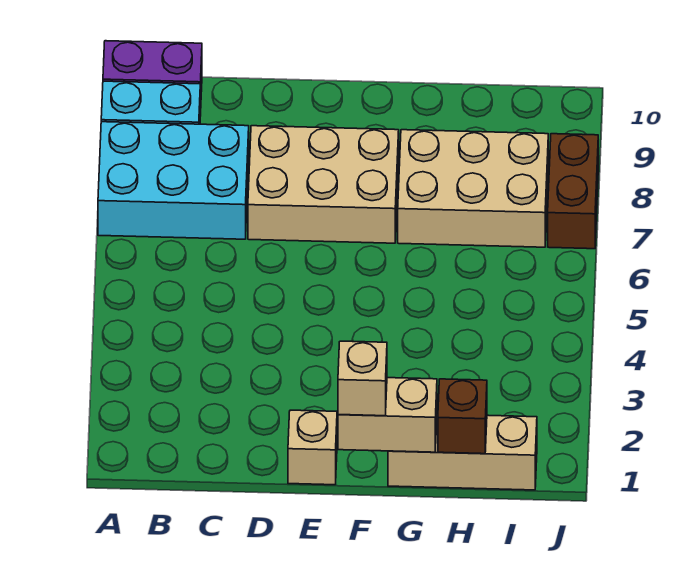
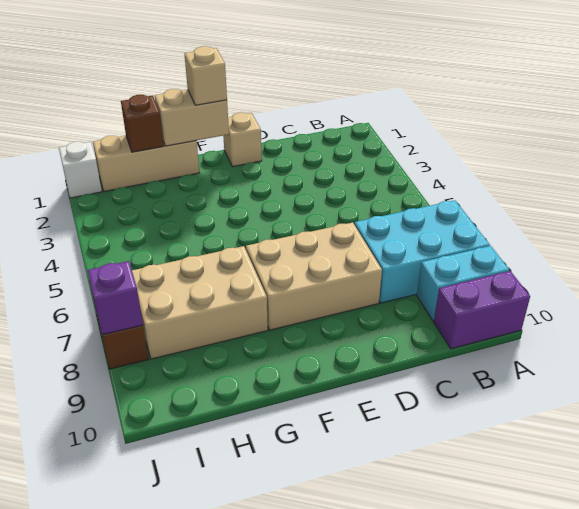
none -> white 1x1 brick [59,142,102,198]
none -> purple 1x1 brick [88,261,143,335]

